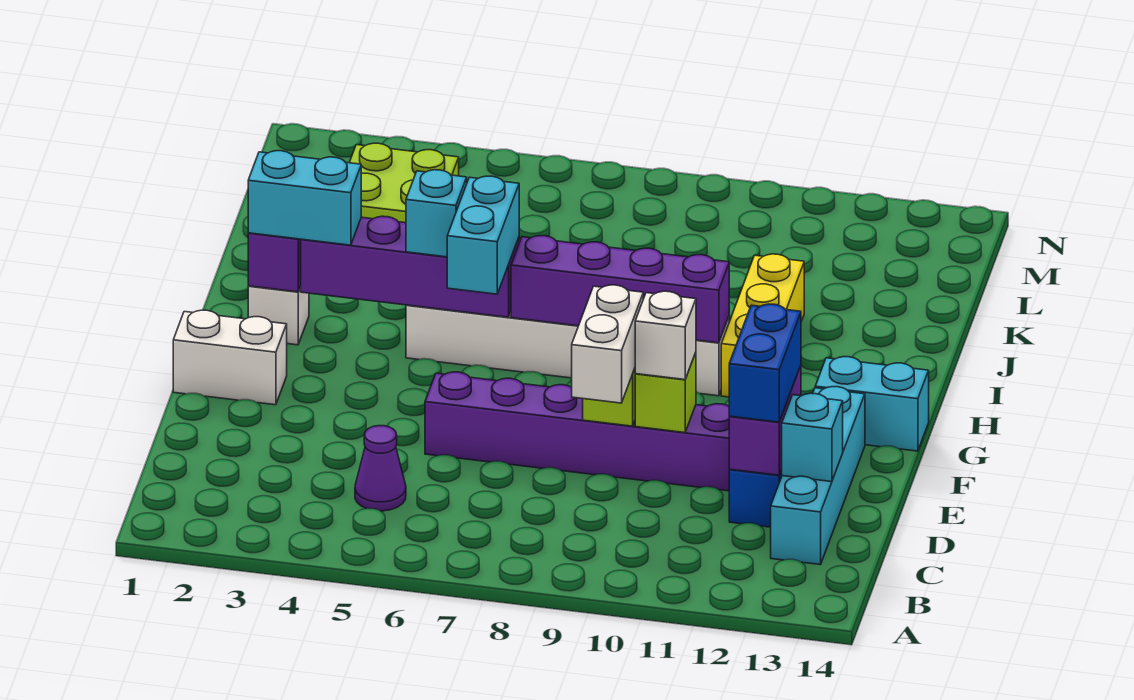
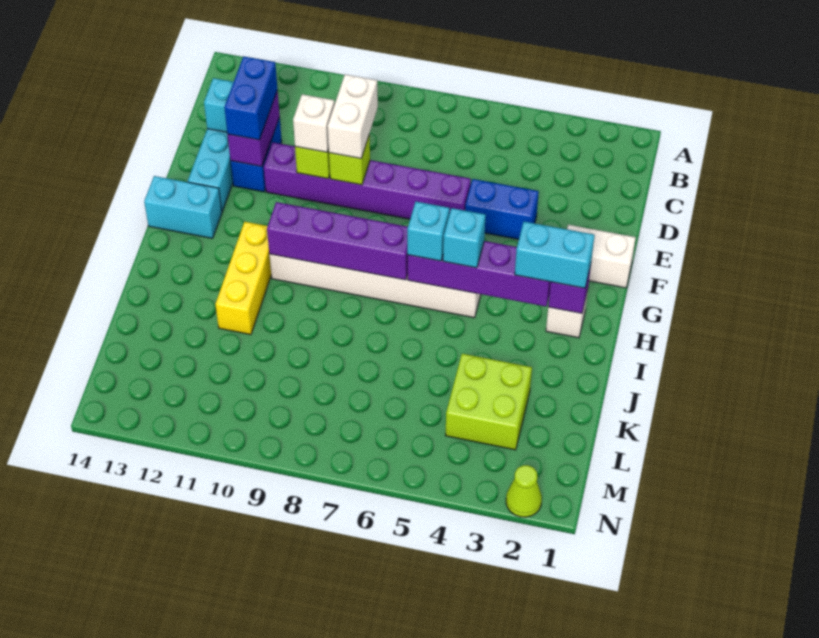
purple 1x1 cone [355,426,406,511] -> none
none -> blue 1x2 brick [465,179,539,239]
cyan 1x2 brick [447,176,519,294] -> cyan 1x1 brick [407,202,450,261]
none -> lime 1x1 cone [506,465,542,517]

